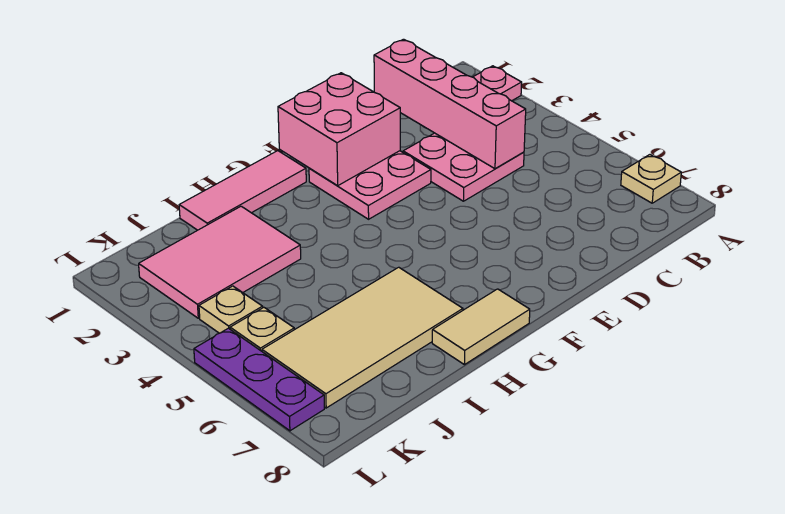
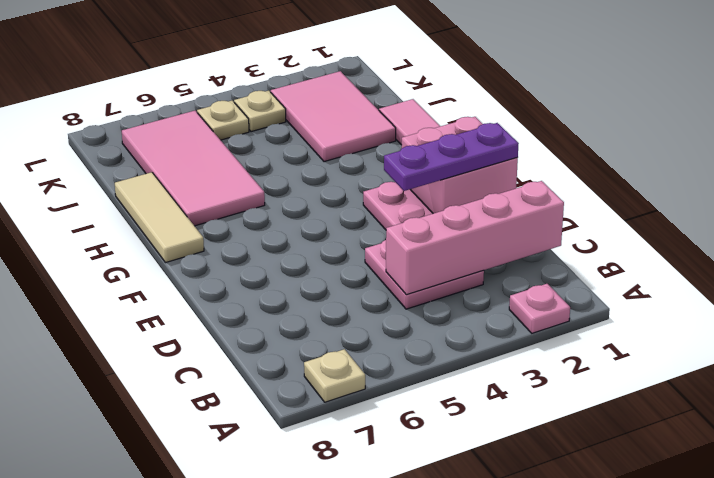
tan 1x2 tile [432,289,530,365] -> tan 1x3 tile [115,172,204,263]
tan 2x4 tile [262,267,463,408] -> pink 2x4 tile [122,111,265,226]
purple 1x3 plate [194,328,324,431] -> purple 1x3 plate moved to [384,123,519,191]

